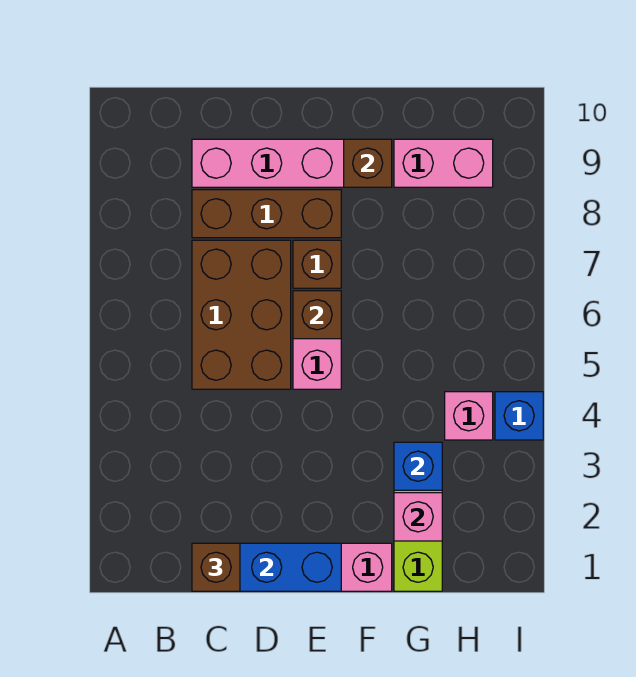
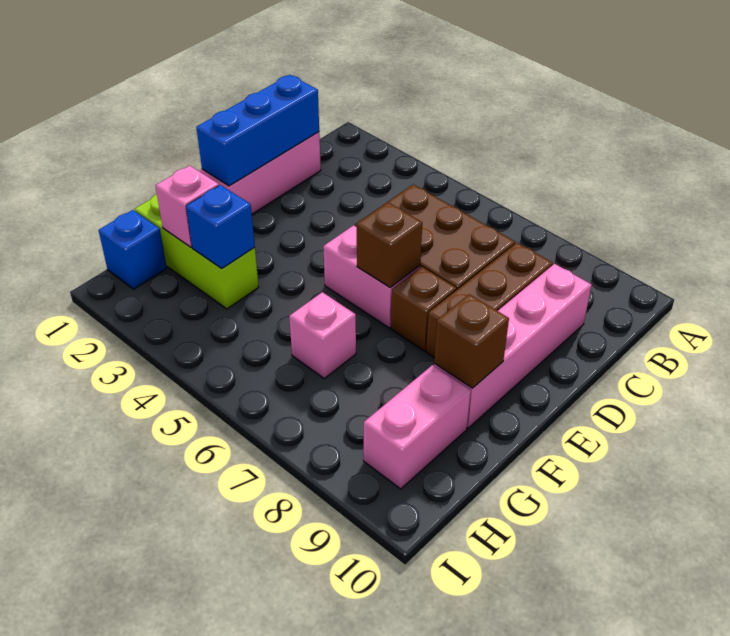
brown 1x1 brick [192,543,240,591] -> none
pink 1x1 brick [445,392,493,440] -> pink 1x1 brick moved to [289,292,356,378]
blue 1x1 brick [495,392,543,440] -> blue 1x1 brick moved to [99,210,167,289]

